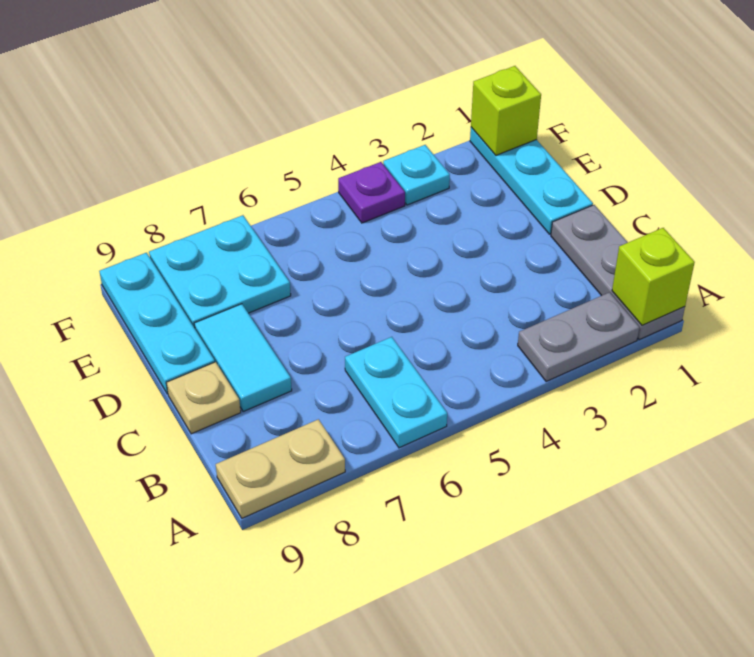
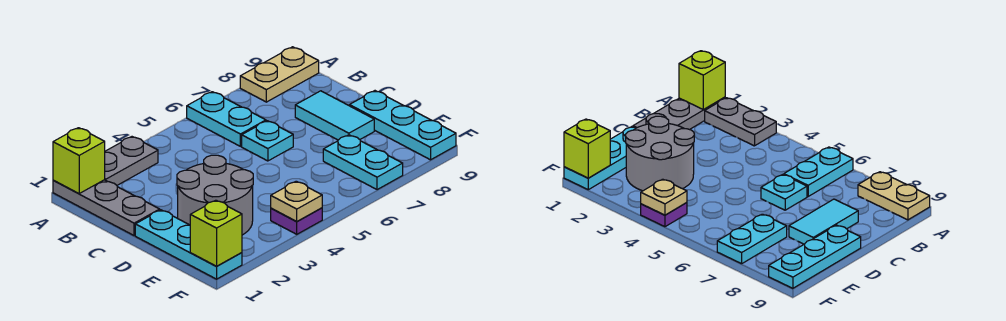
tan 1x1 plate [166,362,241,434] -> tan 1x1 plate moved to [271,181,322,222]
none -> grey 2x2 round brick [177,155,253,235]
cyan 2x2 plate [149,215,291,328] -> cyan 1x2 plate [323,135,403,190]
cyan 1x1 plate [383,145,450,205] -> cyan 1x1 plate moved to [242,121,293,161]

